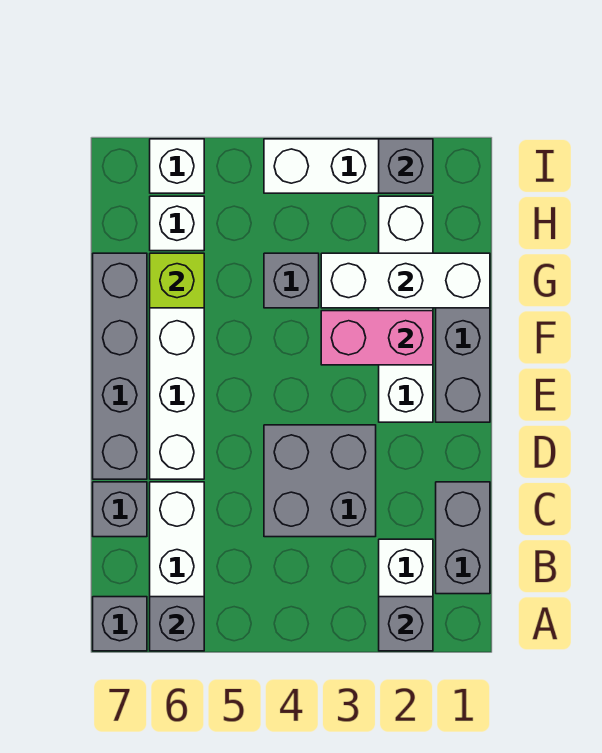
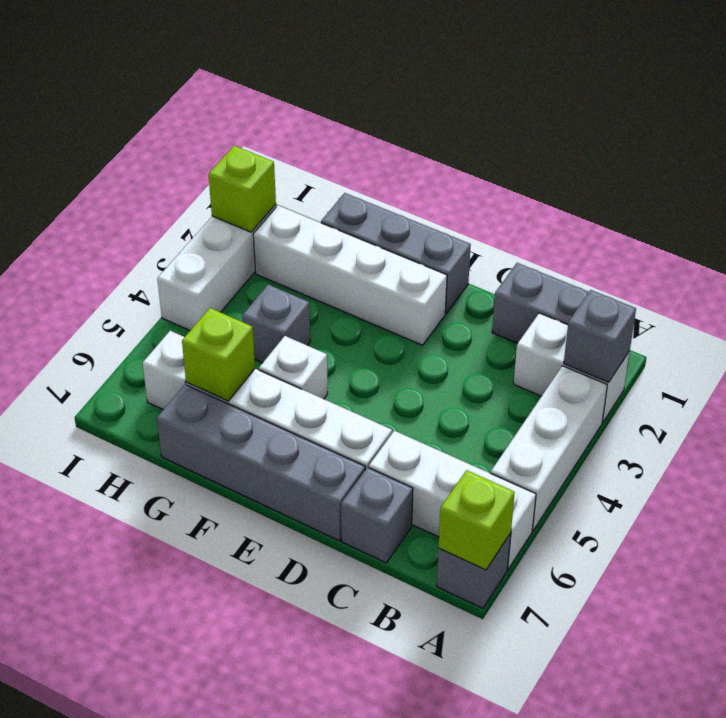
grey 1x1 brick [150,597,204,651] -> none
none -> lime 1x1 brick [439,470,515,570]
grey 2x2 brick [264,425,376,537] -> none
pink 1x2 brick [321,311,433,365] -> none
white 1x3 brick [321,253,490,308] -> white 1x3 brick moved to [491,366,607,531]
grey 1x1 brick [379,139,433,193] -> lime 1x1 brick [209,146,276,232]
white 1x1 brick [150,139,204,193] -> white 1x1 brick moved to [259,336,328,399]

